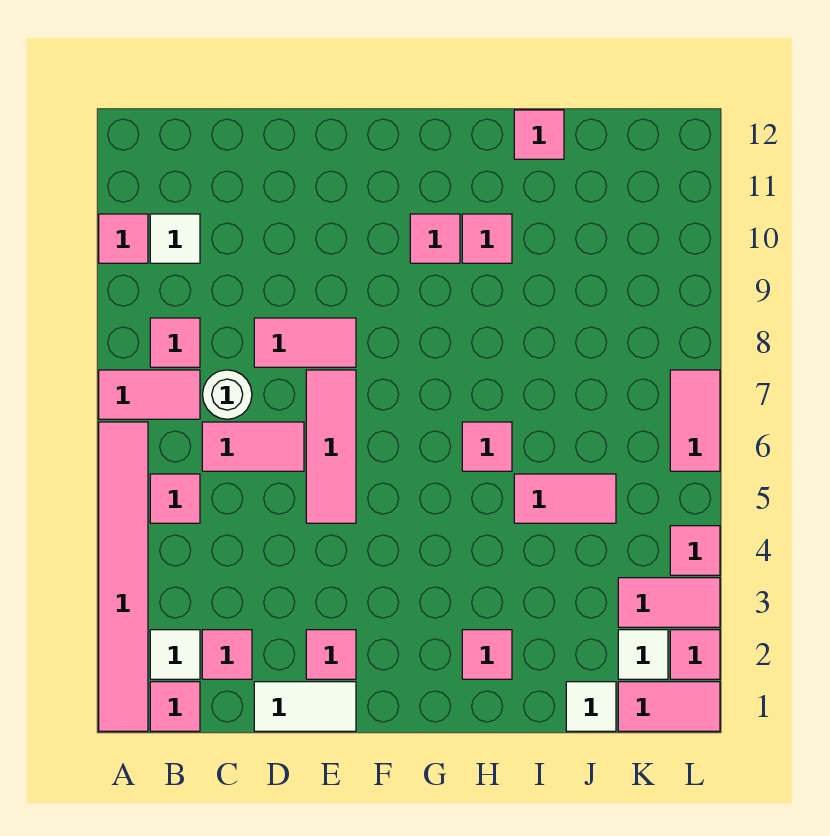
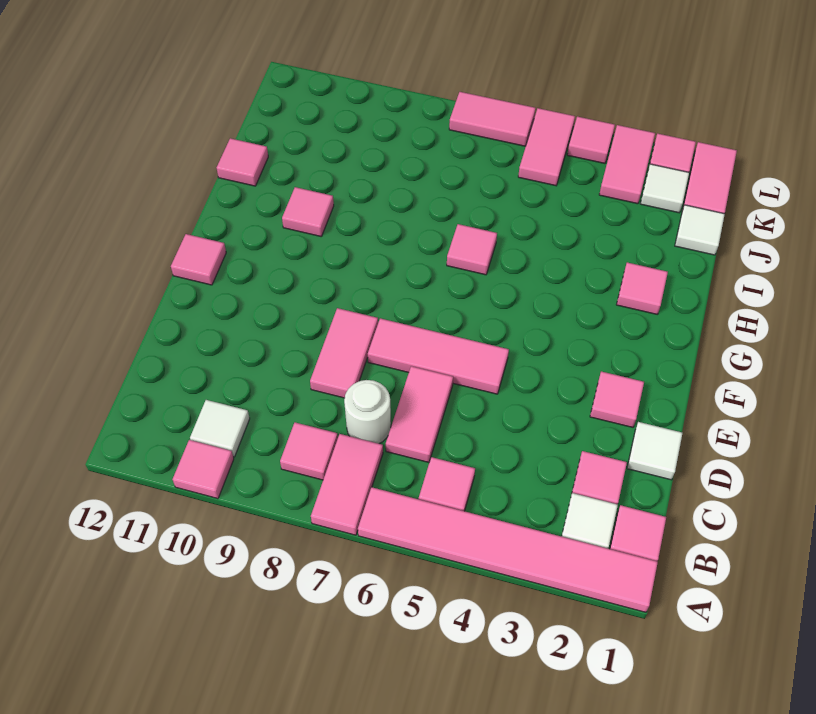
white 1x2 tile [254,682,356,731] -> white 1x1 tile [627,422,682,480]
pink 1x1 tile [410,214,460,263] -> pink 1x1 tile moved to [171,234,226,285]
pink 1x2 tile [514,474,616,523] -> pink 1x2 tile moved to [518,108,575,186]

